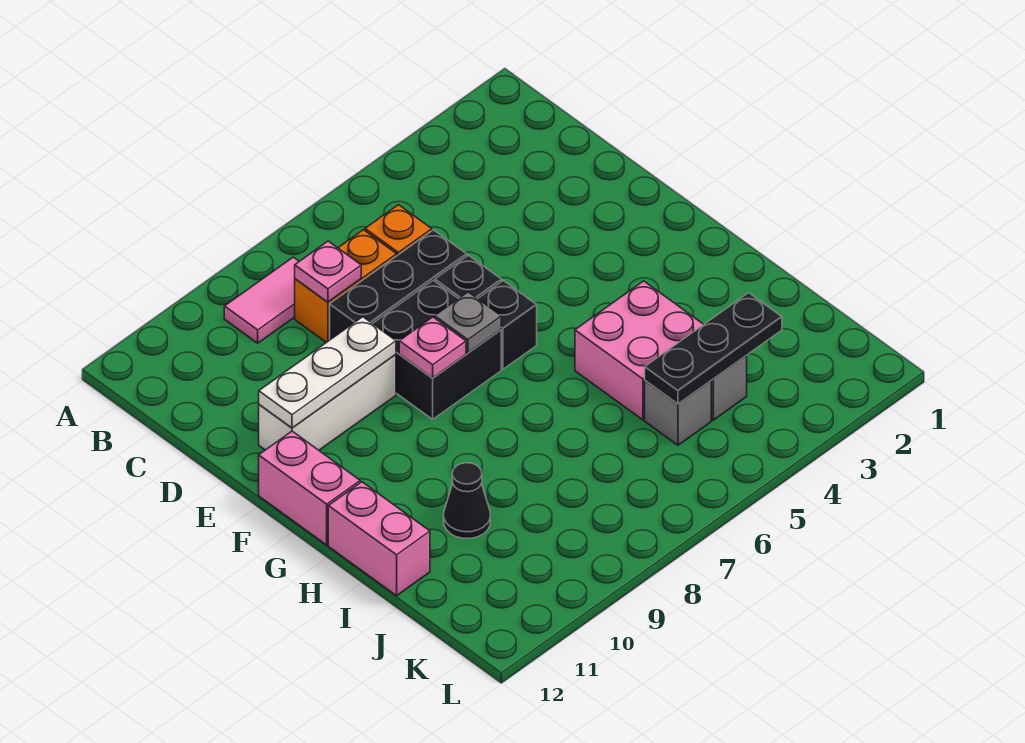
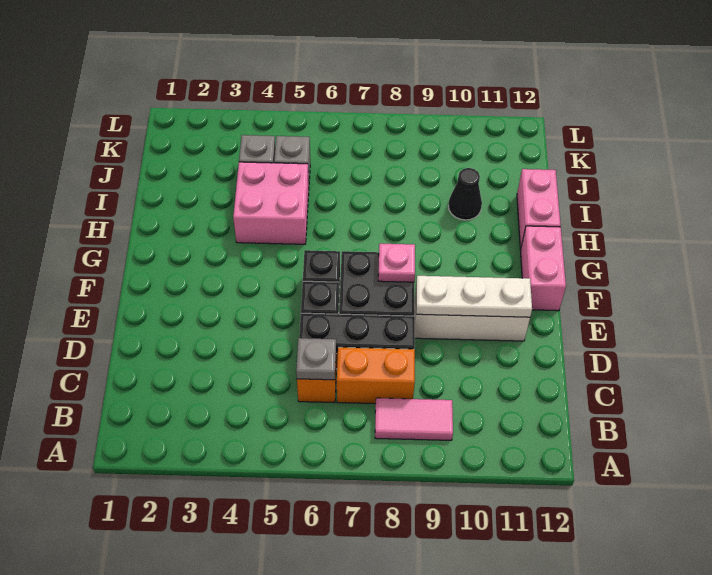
pink 1x1 plate [295,241,361,302] -> none
grey 1x1 plate [435,292,501,353] -> grey 1x1 plate moved to [296,338,336,380]
black 1x3 plate [645,293,782,404] -> none

